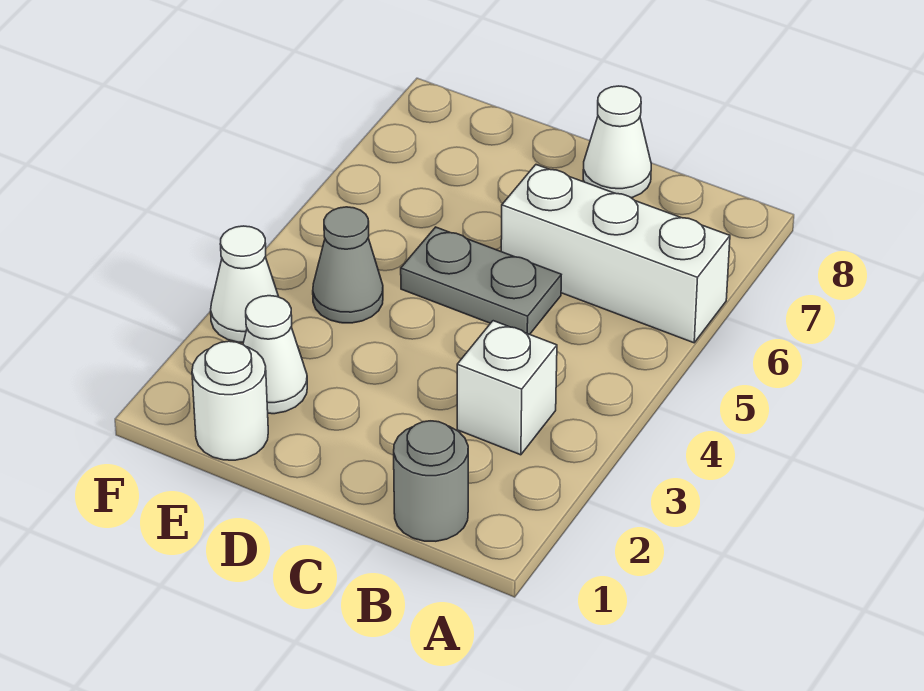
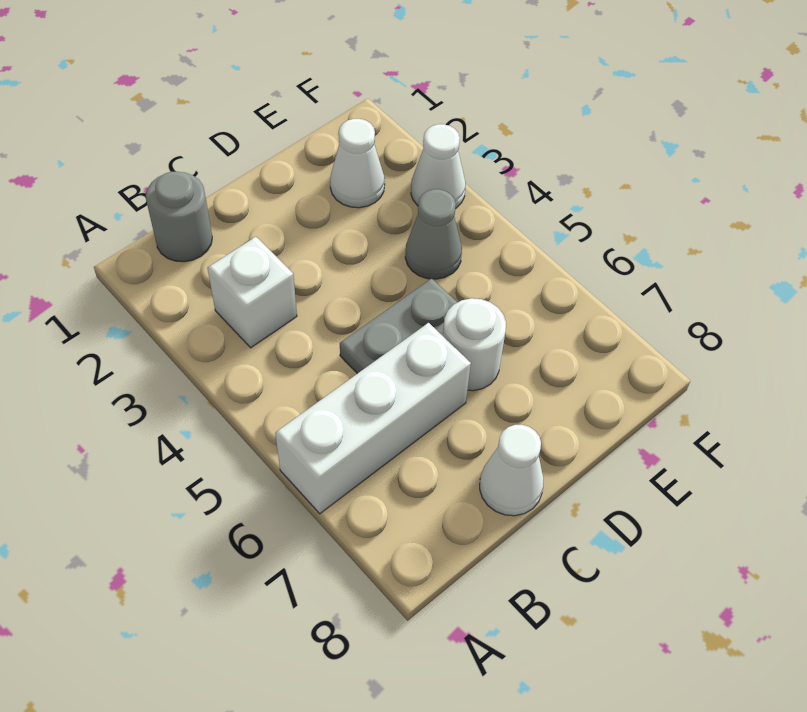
white 1x1 round brick [192,341,268,460] -> white 1x1 round brick moved to [443,298,506,391]

